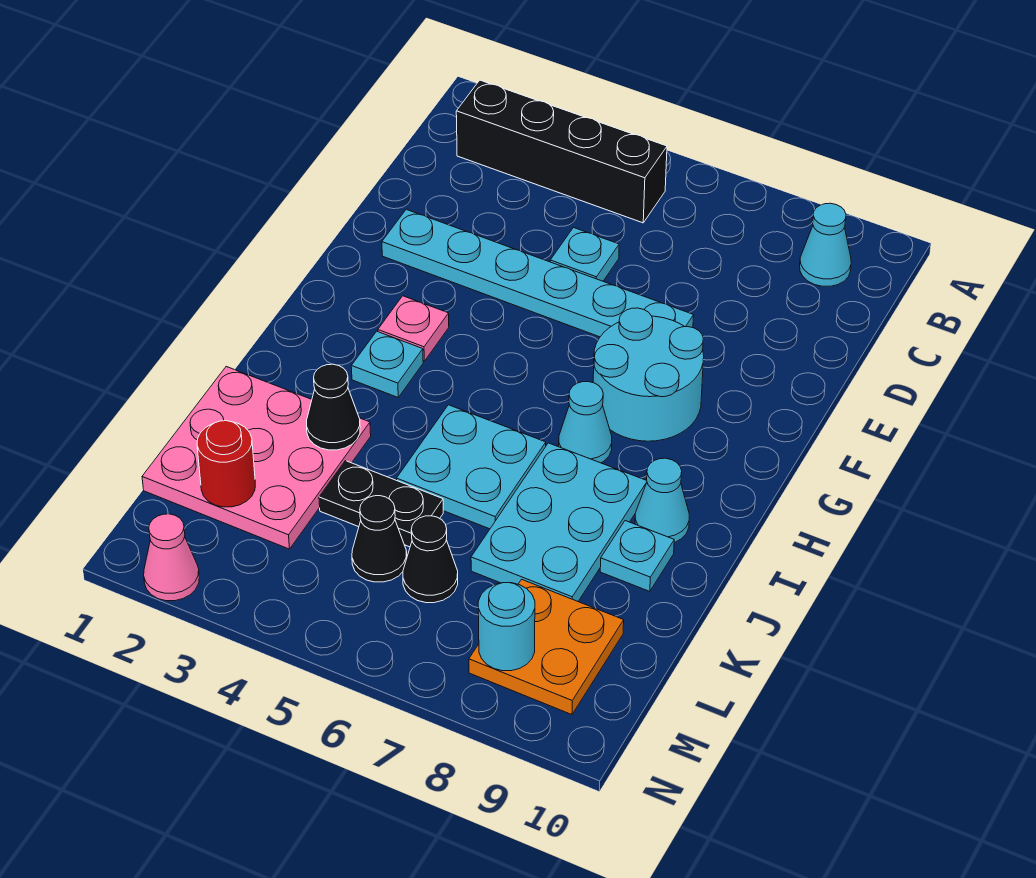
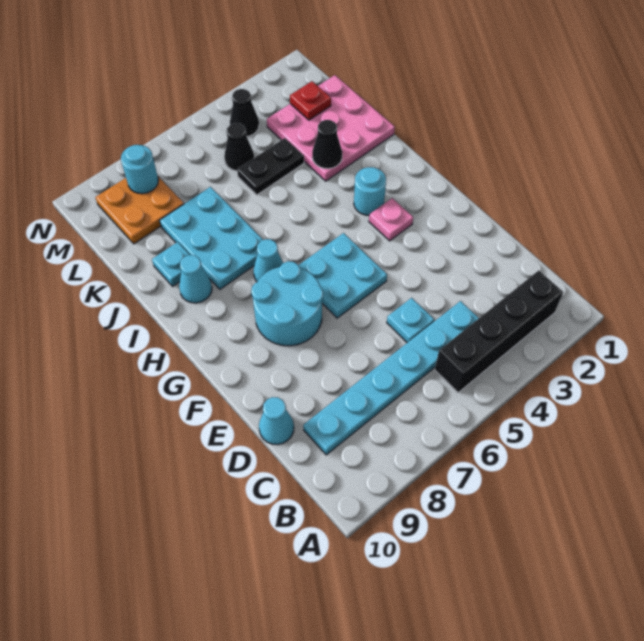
cyan 1x1 cone [800,203,851,286] -> cyan 1x1 cone moved to [259,397,294,445]
cyan 1x6 plate [382,209,694,337] -> cyan 1x6 plate moved to [303,301,479,455]
cyan 1x1 plate [351,331,423,397] -> cyan 1x1 round brick [354,167,386,215]
cyan 2x2 plate [397,405,546,529] -> cyan 2x2 plate moved to [298,233,387,318]
red 1x1 round brick [197,421,255,507] -> red 1x1 plate [290,81,331,120]
black 1x1 cone [403,516,458,603] -> black 1x1 cone moved to [230,89,259,136]
pink 1x1 cone [144,514,199,601] -> none

